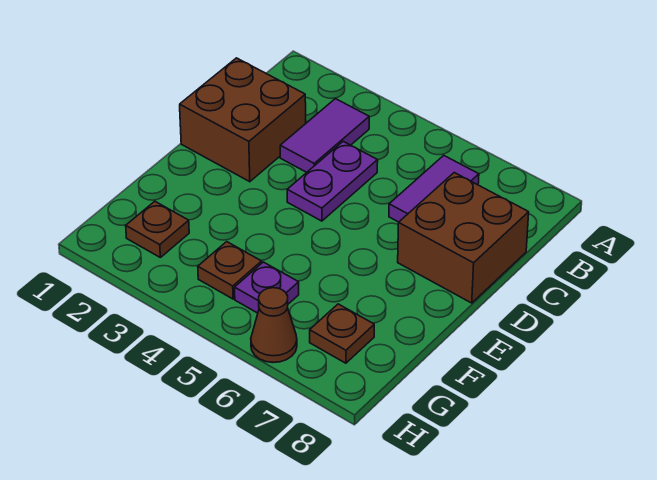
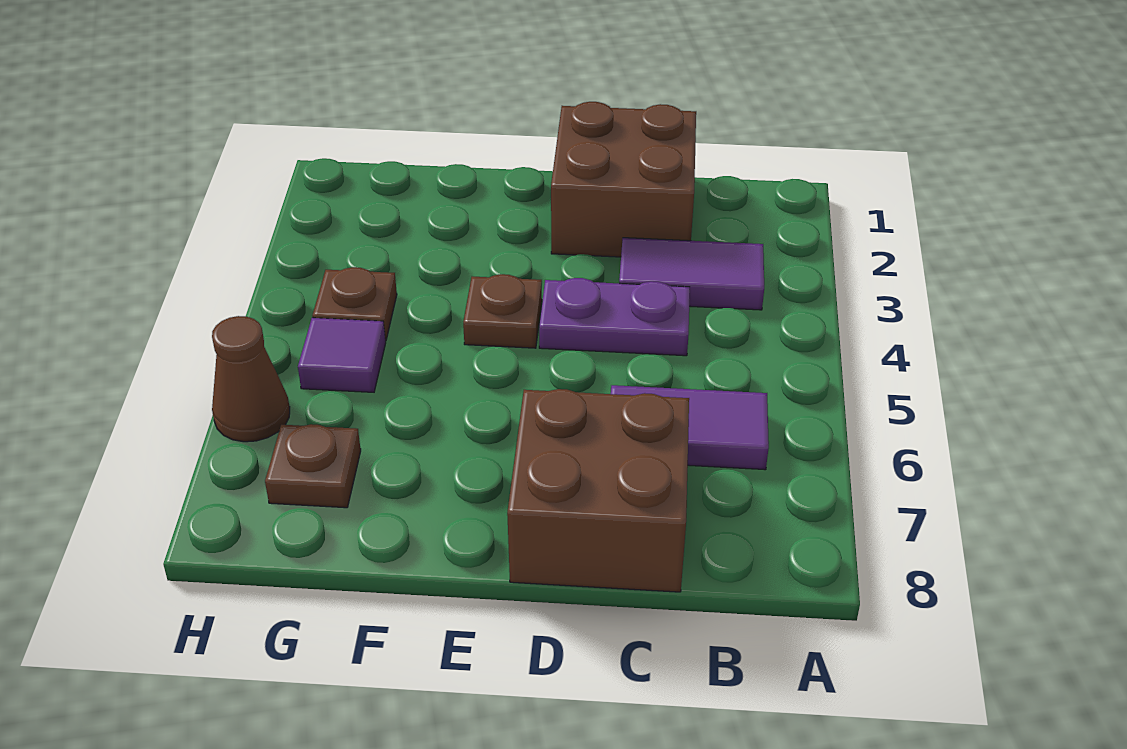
brown 1x1 plate [126,201,189,257] -> brown 1x1 plate moved to [463,274,542,348]
purple 1x1 plate [235,262,299,313] -> purple 1x1 tile [298,318,386,392]

